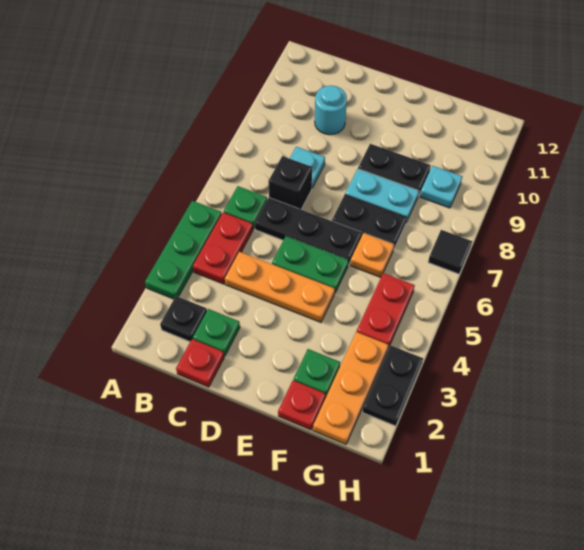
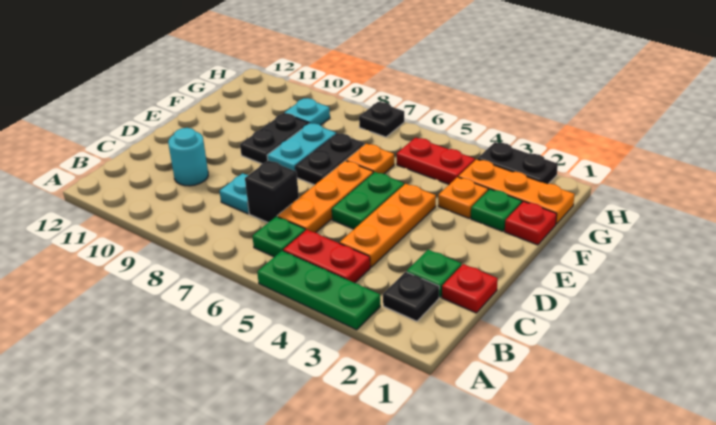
black 1x3 plate [255,198,362,265] -> orange 1x3 plate [278,161,373,233]
none -> orange 1x1 plate [438,177,488,218]
black 1x1 tile [428,230,472,274] -> black 1x1 plate [359,102,404,137]

